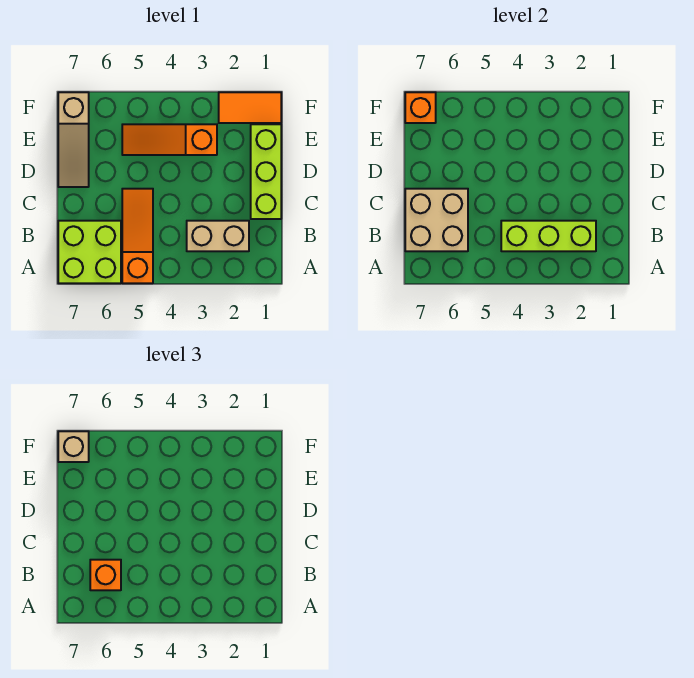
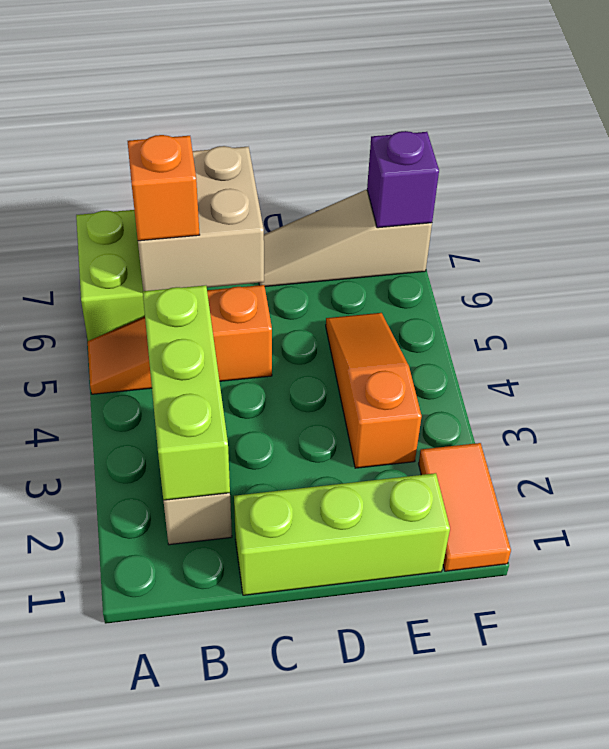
orange 1x3 slope [122,189,153,283] -> orange 1x3 slope turned to [88,285,272,394]
orange 1x1 brick [405,92,436,123] -> purple 1x1 brick [367,131,439,228]
tan 1x1 brick [58,431,89,462] -> none

